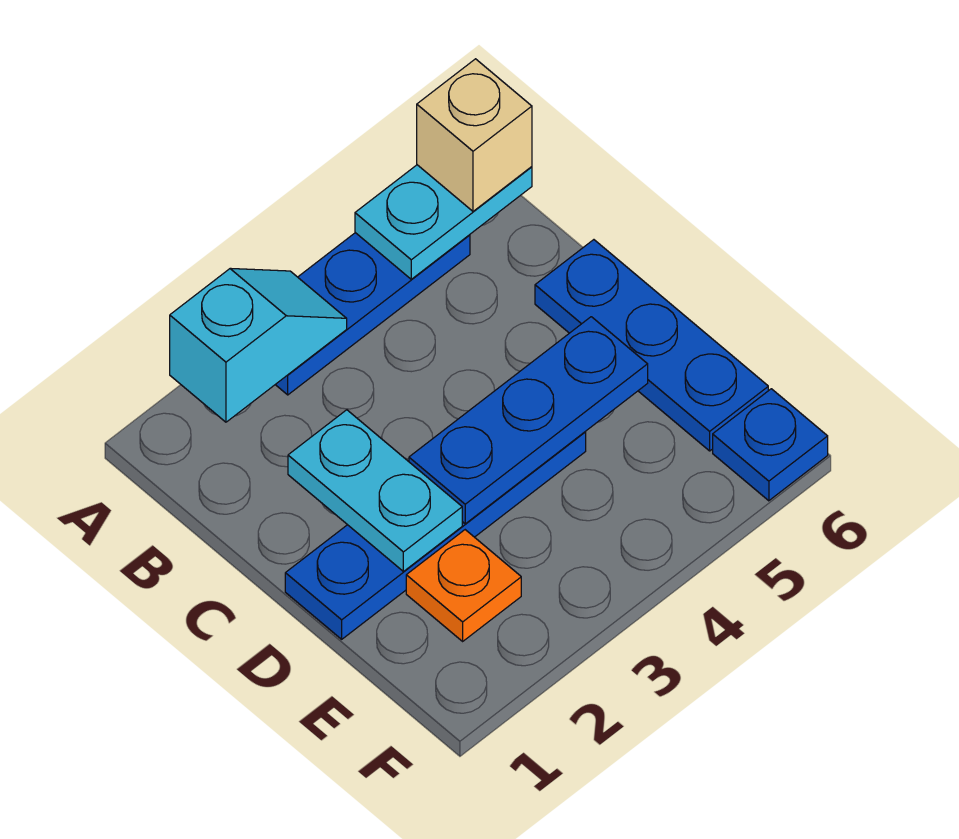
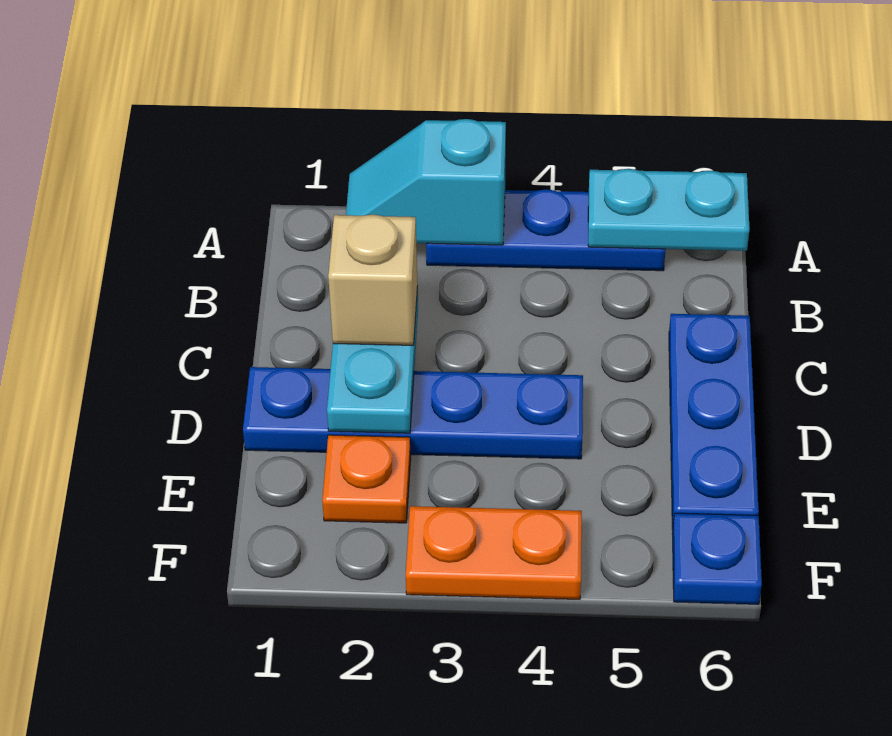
cyan 1x2 slope [170,268,347,422] -> cyan 1x2 slope turned to [346,119,506,245]
tan 1x1 brick [417,59,532,211] -> tan 1x1 brick moved to [328,215,418,345]
blue 1x3 plate [409,317,648,524] -> none
none -> orange 1x2 plate [406,506,582,599]

